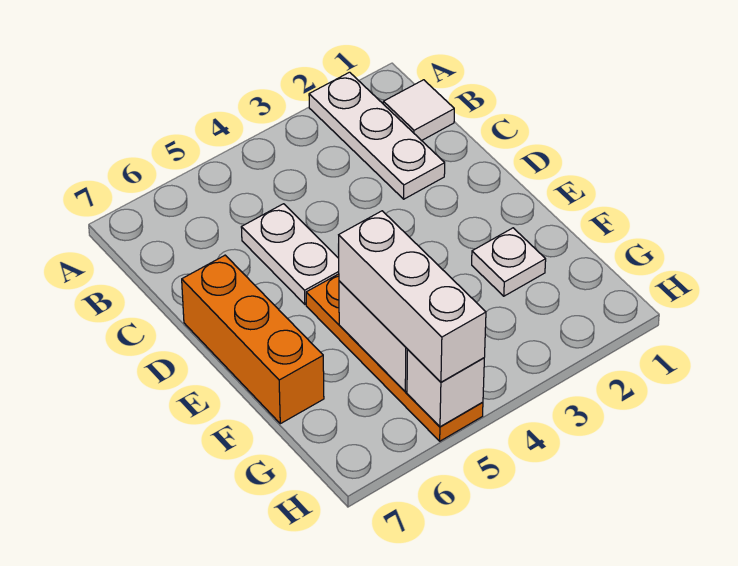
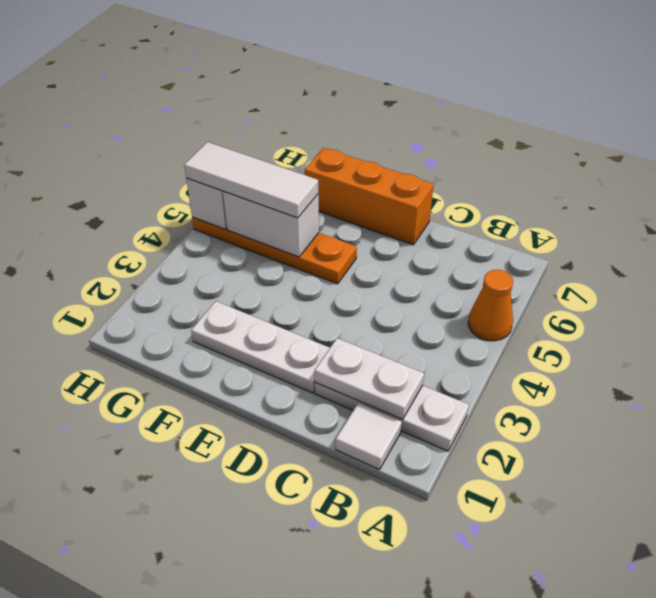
none -> orange 1x1 cone [468,270,513,341]
white 1x2 plate [241,204,339,304] -> white 1x2 plate moved to [315,338,424,419]
white 1x1 plate [472,228,546,296] -> white 1x3 plate [191,301,330,393]
white 1x3 brick [338,211,486,382] -> white 1x3 tile [184,142,319,218]

